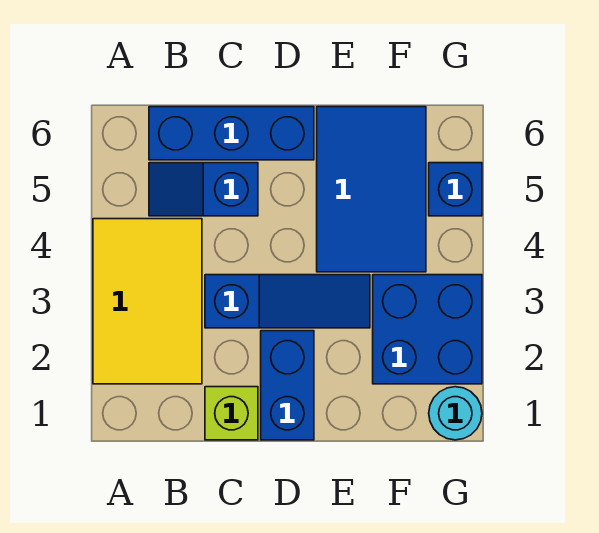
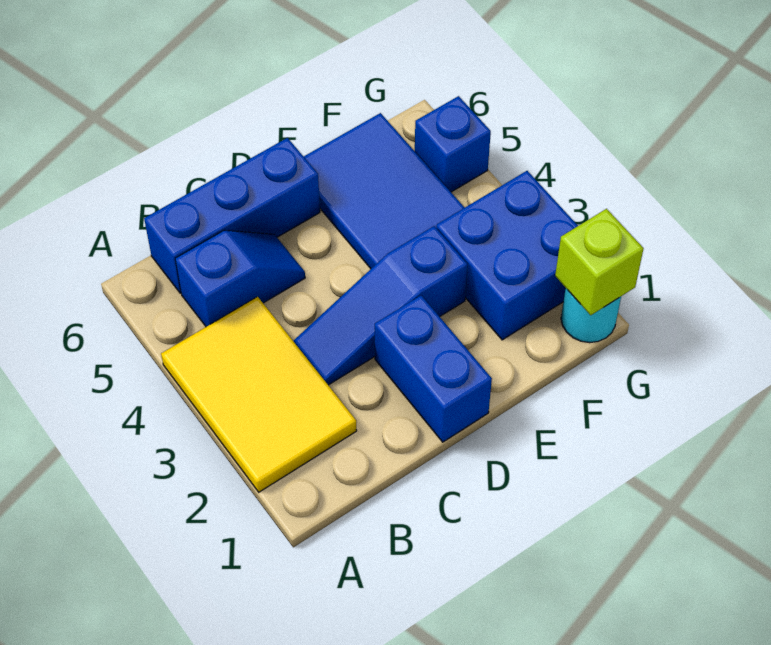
blue 1x2 slope [149,163,258,216] -> blue 1x2 slope turned to [175,230,305,327]
lime 1x1 brick [205,387,258,440] -> lime 1x1 brick moved to [555,209,644,315]
blue 1x3 slope [205,275,370,328] -> blue 1x3 slope turned to [294,226,468,385]

